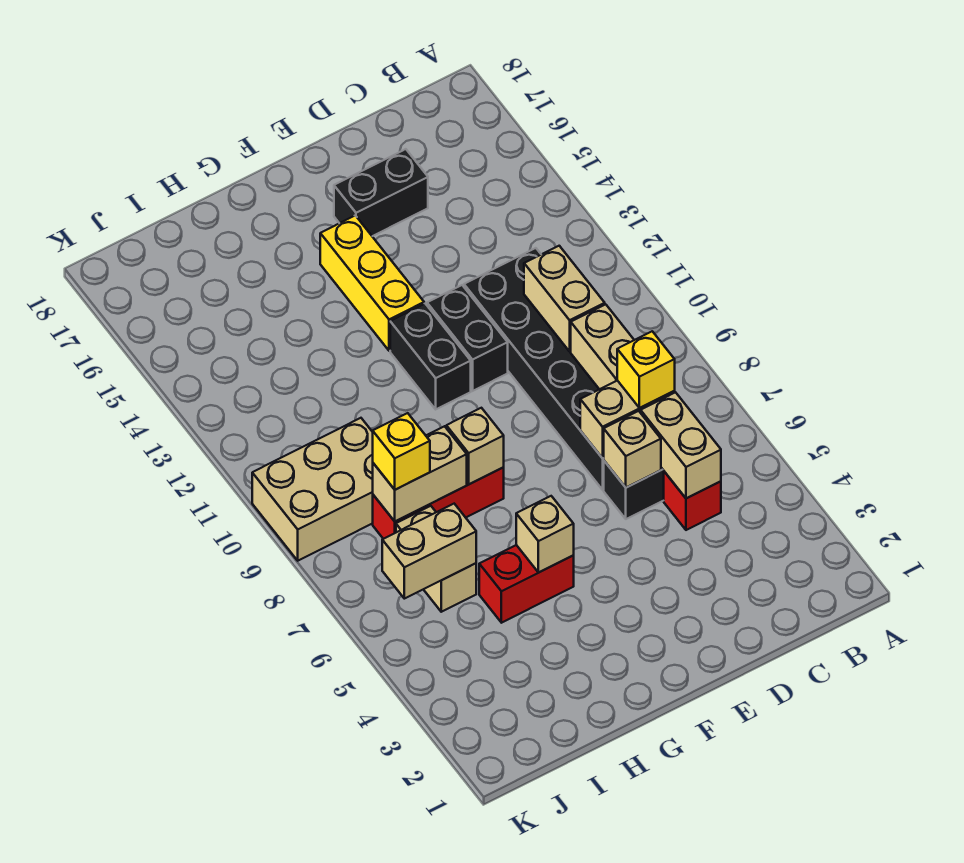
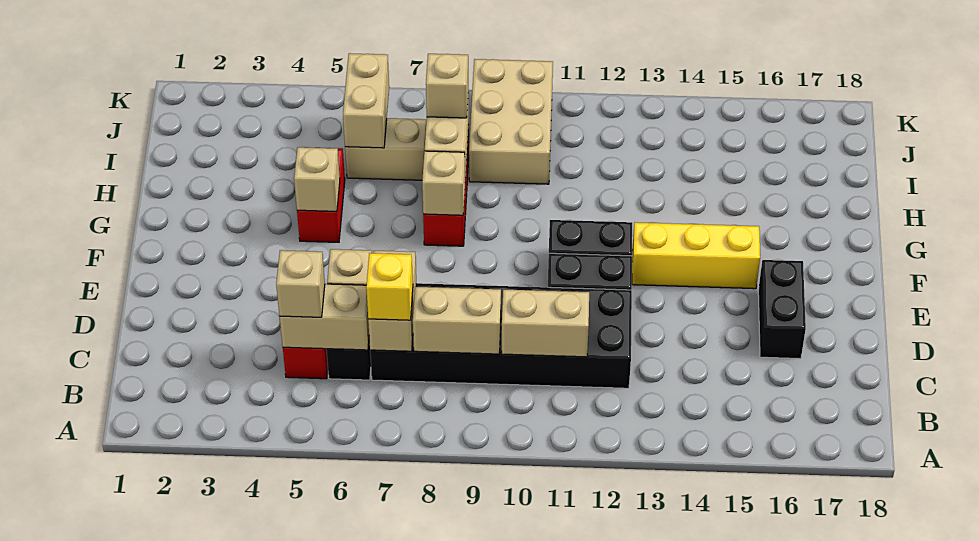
none -> tan 1x1 brick [276,250,325,317]
yellow 1x1 brick [373,413,430,490] -> tan 1x1 brick [426,54,468,118]

